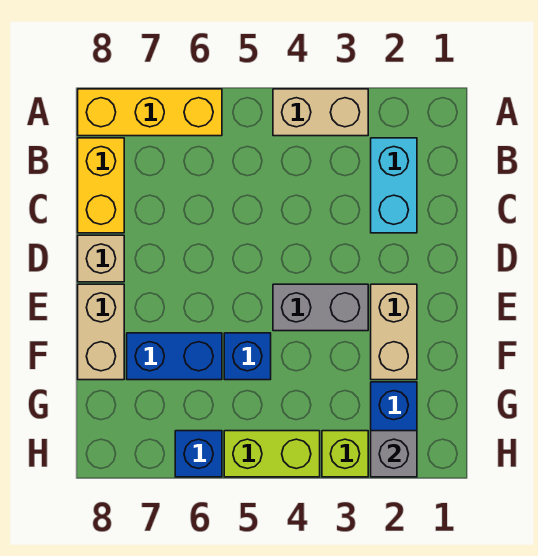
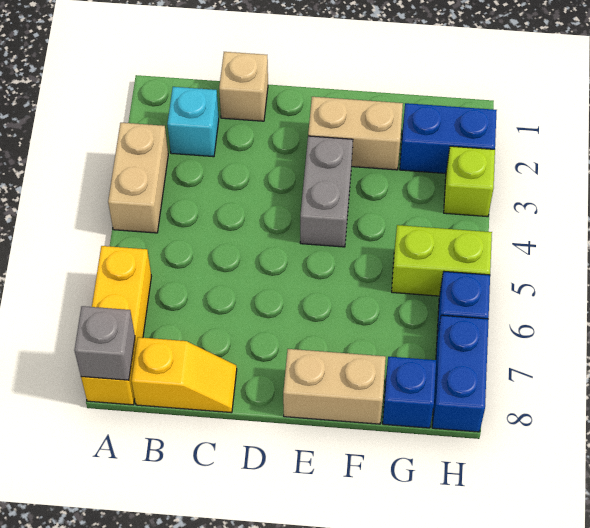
cyan 1x2 brick [371,138,417,233] -> cyan 1x1 brick [167,87,219,157]
yellow 1x2 brick [78,138,124,233] -> yellow 1x2 slope [131,337,237,413]
tan 1x1 brick [78,235,124,282] -> tan 1x1 brick moved to [219,52,268,121]
blue 1x1 brick [224,333,271,380] -> blue 1x1 brick moved to [383,357,436,428]
blue 1x2 brick [127,333,222,380] -> blue 1x2 brick moved to [432,315,489,432]
grey 1x1 brick [371,431,417,477] -> grey 1x1 brick moved to [74,306,135,380]
lime 1x2 brick [224,431,320,477] -> lime 1x2 brick turned to [392,225,492,296]

